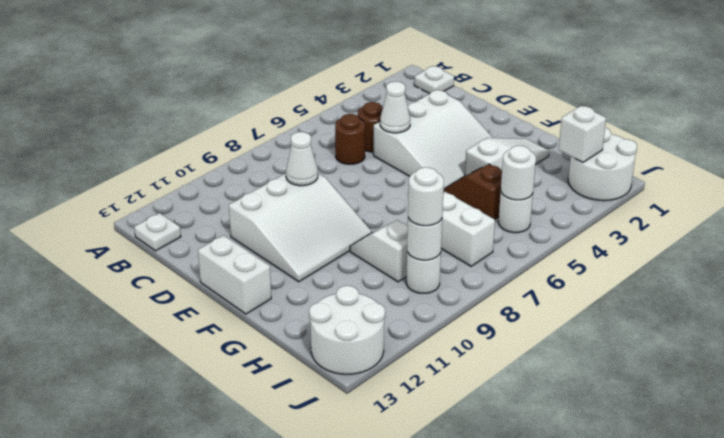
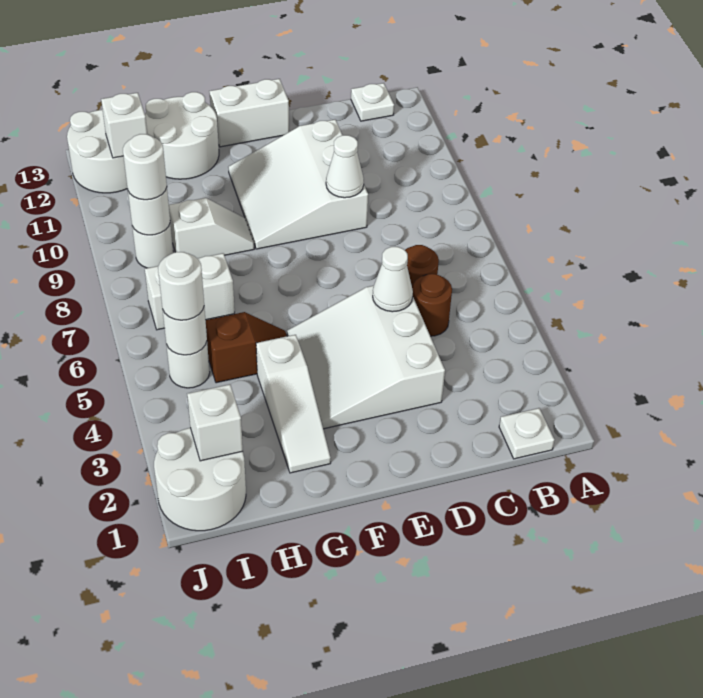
none -> white 2x2 round brick [145,92,219,179]
none -> white 1x1 round brick [158,252,204,320]
none -> white 1x1 brick [101,93,147,158]

